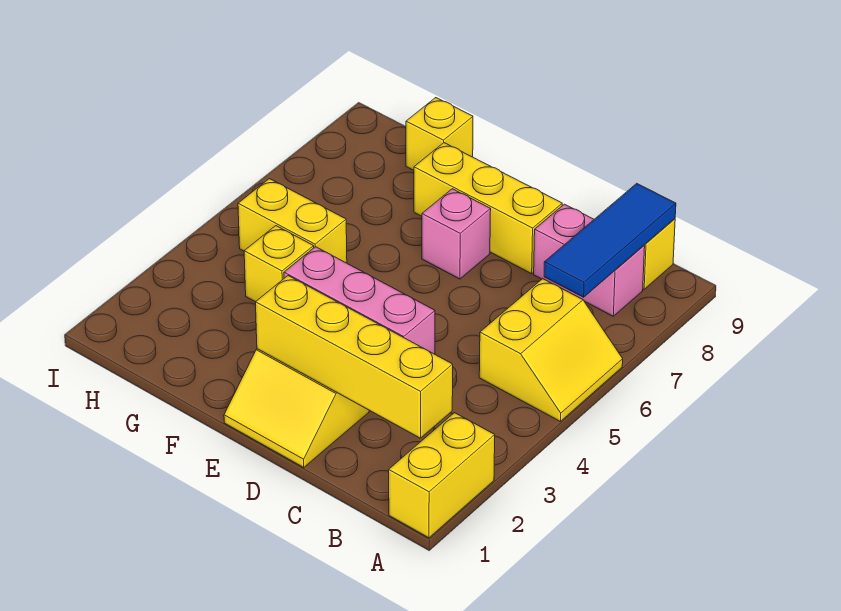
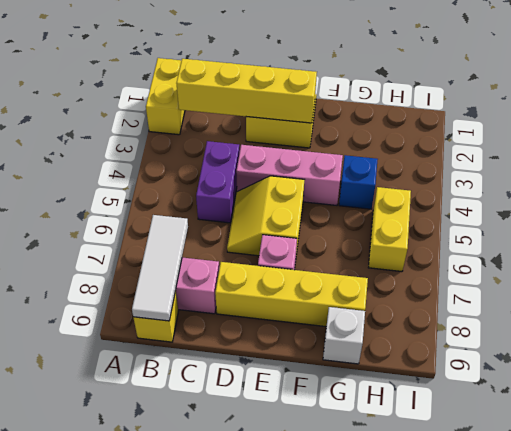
yellow 2x2 slope [479,279,623,422] -> yellow 2x2 slope moved to [227,176,304,256]
blue 1x3 tile [544,183,676,297] -> white 1x3 tile [132,215,188,321]
none -> purple 1x2 brick [196,141,240,223]
yellow 1x3 brick [414,143,562,274] -> yellow 1x4 brick [215,262,368,327]
yellow 1x1 brick [244,226,314,302] -> blue 1x1 brick [339,155,378,209]
yellow 1x2 brick [238,179,347,263] -> yellow 1x2 brick turned to [368,187,411,272]
yellow 1x1 brick [406,98,473,170] -> white 1x1 brick [323,307,365,364]

